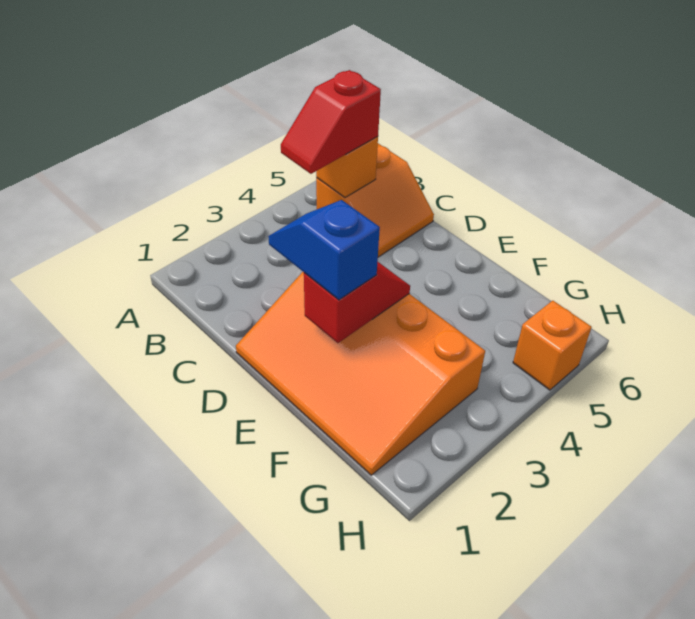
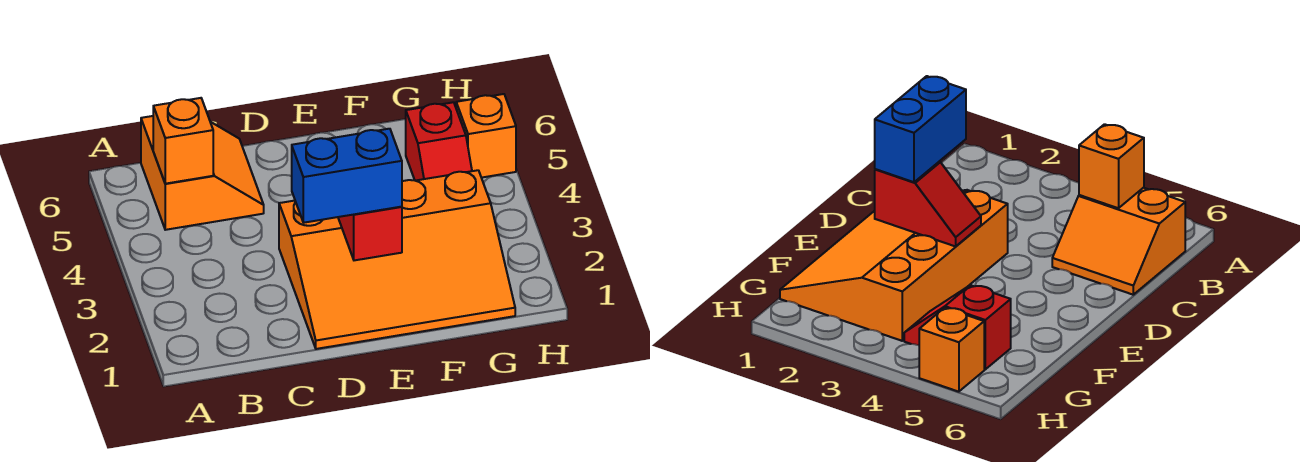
red 1x2 slope [281,70,381,174] -> red 1x2 slope moved to [406,102,472,181]
blue 1x2 slope [268,200,380,300] -> blue 1x2 brick [292,129,402,223]

